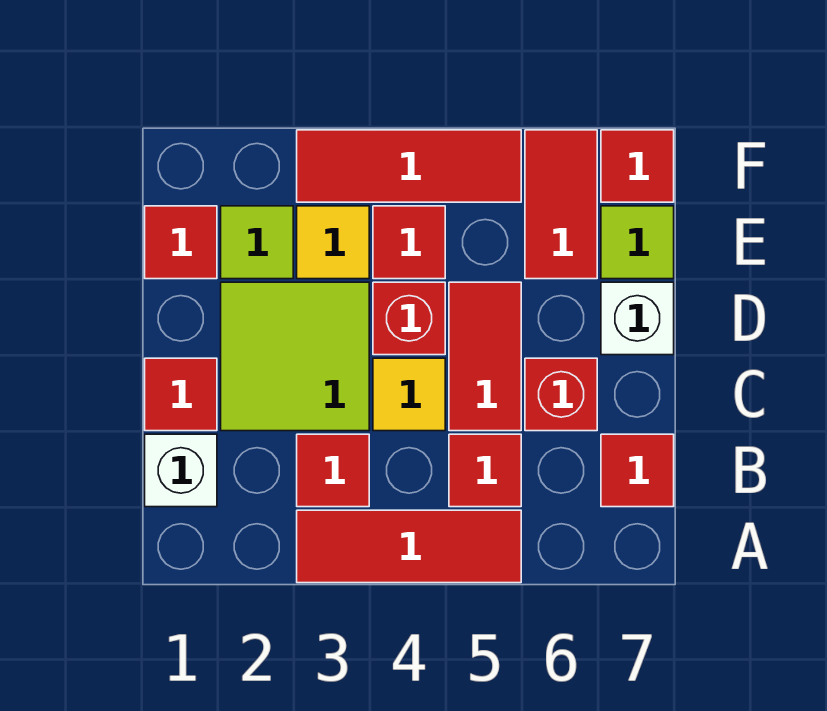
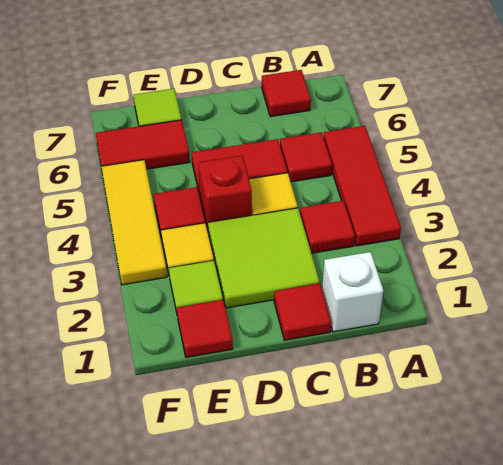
red 1x1 brick [525,358,597,431] -> none
white 1x1 brick [601,282,674,355] -> none
red 1x3 tile [297,130,521,202] -> yellow 1x3 tile [101,160,167,285]
red 1x1 tile [601,130,674,202] -> none

